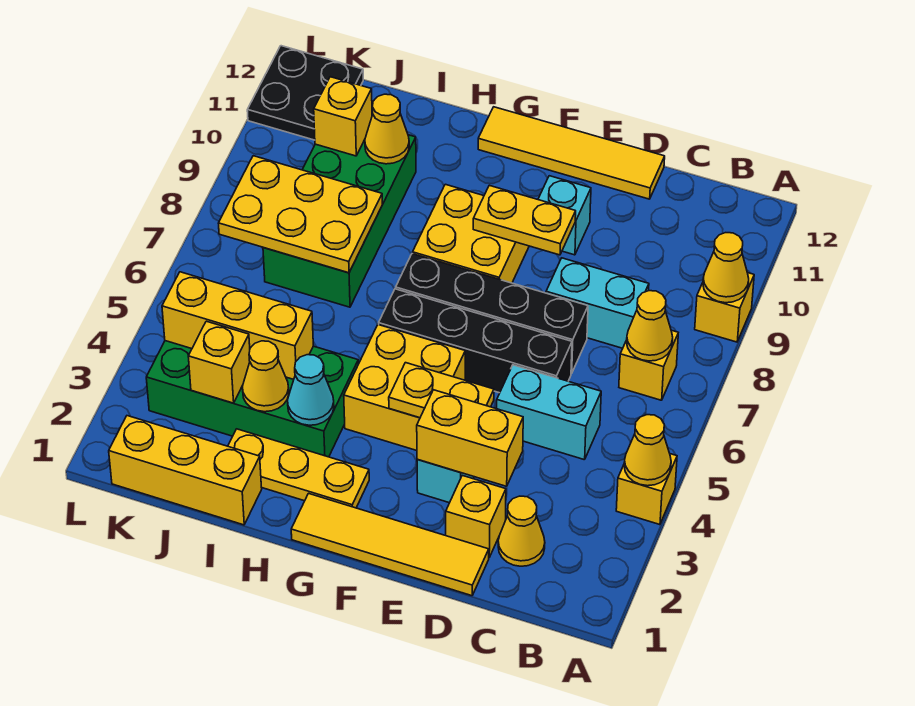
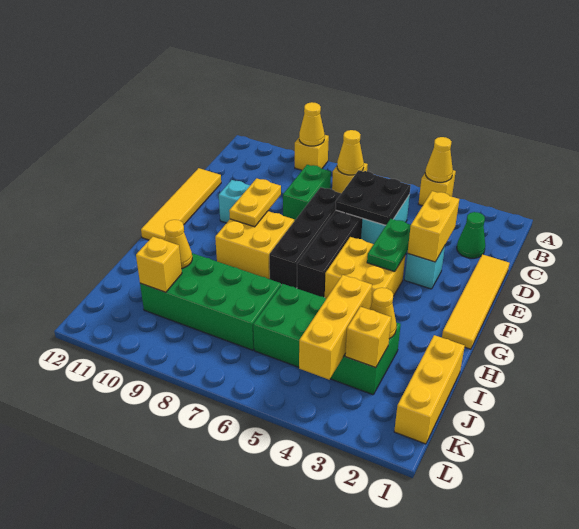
yellow 1x1 cone [498,496,545,566] -> green 1x1 cone [457,212,485,258]
cyan 1x2 brick [546,258,649,348] -> green 1x2 brick [283,165,331,221]
yellow 1x1 brick [446,475,506,557] -> none
yellow 1x2 plate [389,363,494,418] -> green 1x2 plate [367,219,411,272]
yellow 1x3 plate [228,429,369,508] -> none
green 2x4 brick [146,341,358,457] -> green 2x4 brick turned to [253,284,401,395]
cyan 1x1 cone [288,355,334,425] -> none
yellow 2x3 plate [218,156,382,273] -> none
black 2x2 plate [247,46,363,140] -> black 2x2 plate moved to [335,170,411,225]

